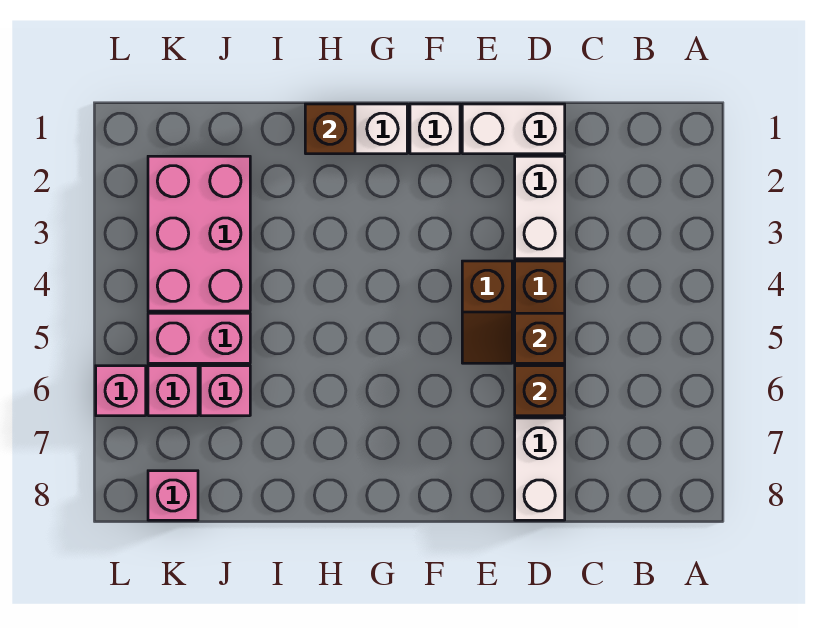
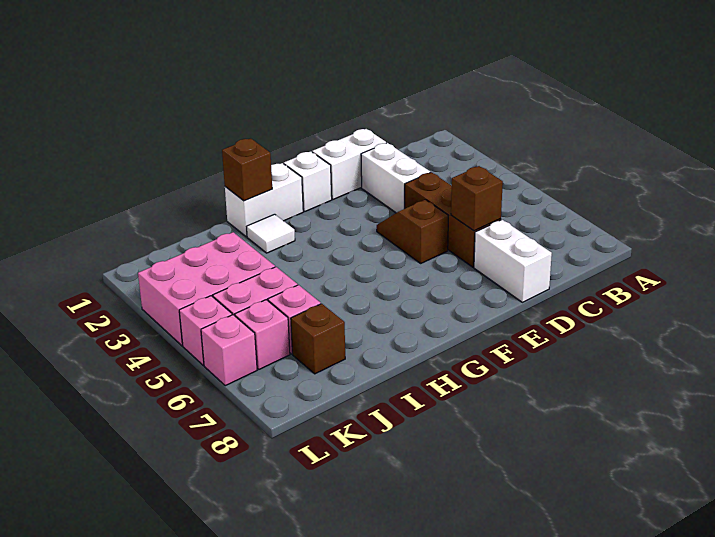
brown 1x1 brick [515,313,565,363] -> brown 1x1 brick moved to [291,304,345,374]
brown 1x2 slope [462,261,512,363] -> brown 1x2 slope turned to [377,200,448,263]
none -> white 1x1 tile [247,214,295,253]
pink 2x3 brick [148,156,250,311] -> pink 2x3 brick turned to [138,232,275,346]
pink 1x1 brick [148,471,198,520] -> pink 1x1 brick moved to [179,296,232,365]

